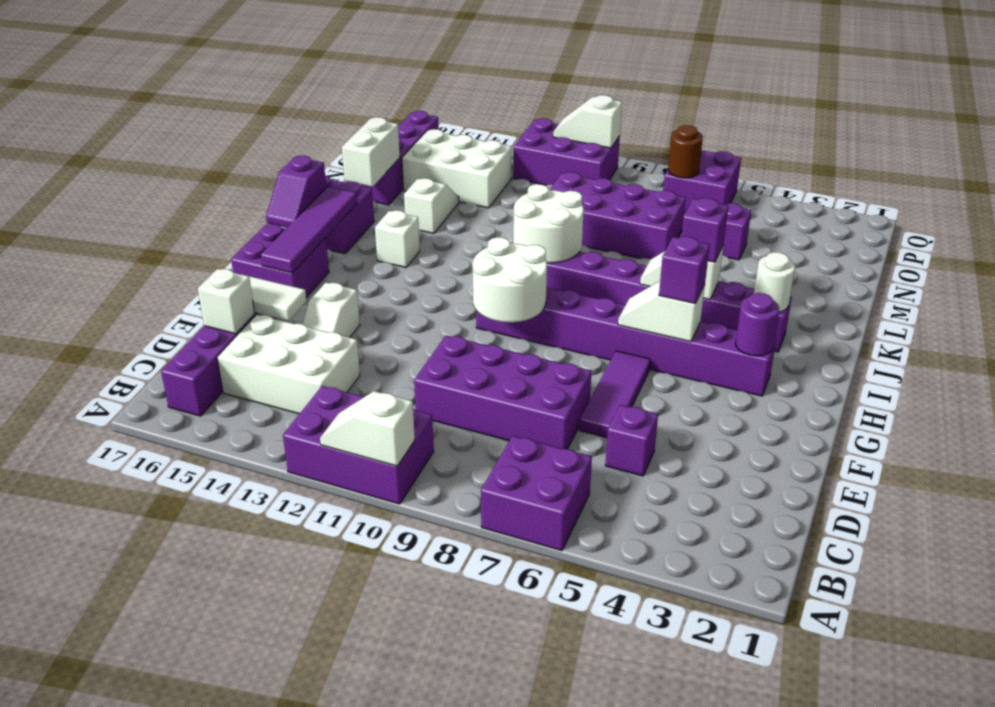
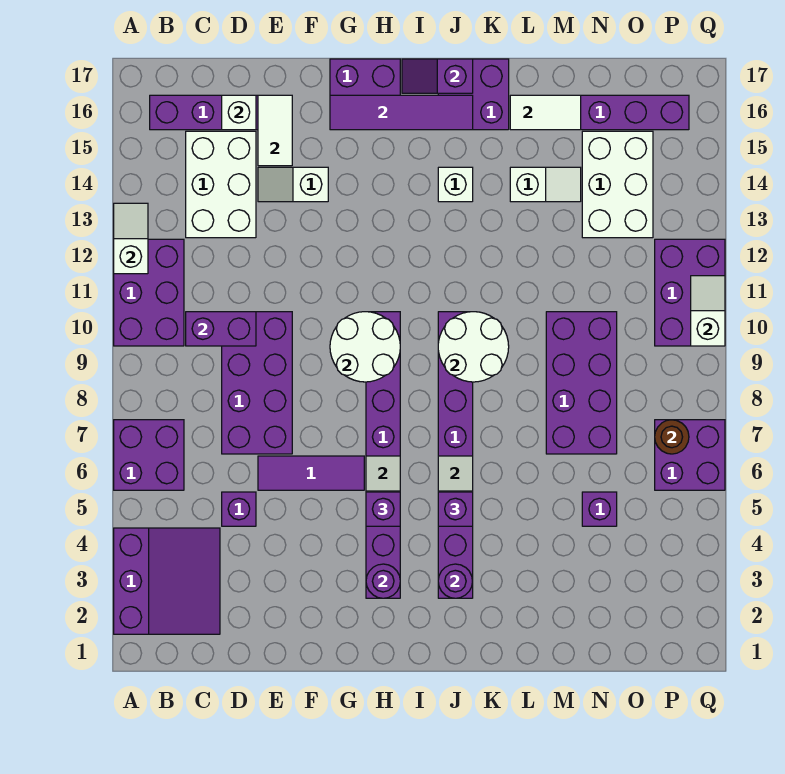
none -> purple 3x3 slope [114,528,220,634]
white 1x2 slope [320,391,415,466] -> white 1x2 slope moved to [114,203,148,274]
none -> purple 1x2 brick [186,312,256,346]
white 1x1 round brick [754,252,795,312] -> purple 1x1 round brick [438,564,473,598]
white 1x2 brick [342,117,400,187] -> white 1x2 tile [510,95,581,130]

